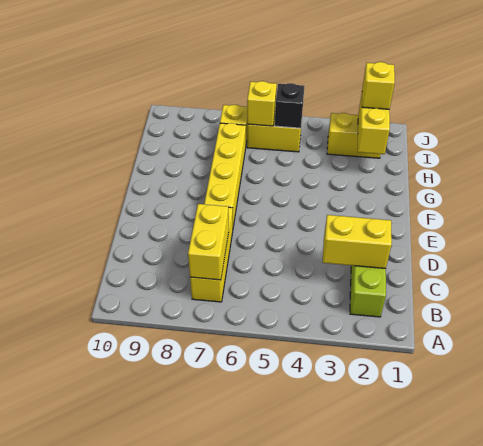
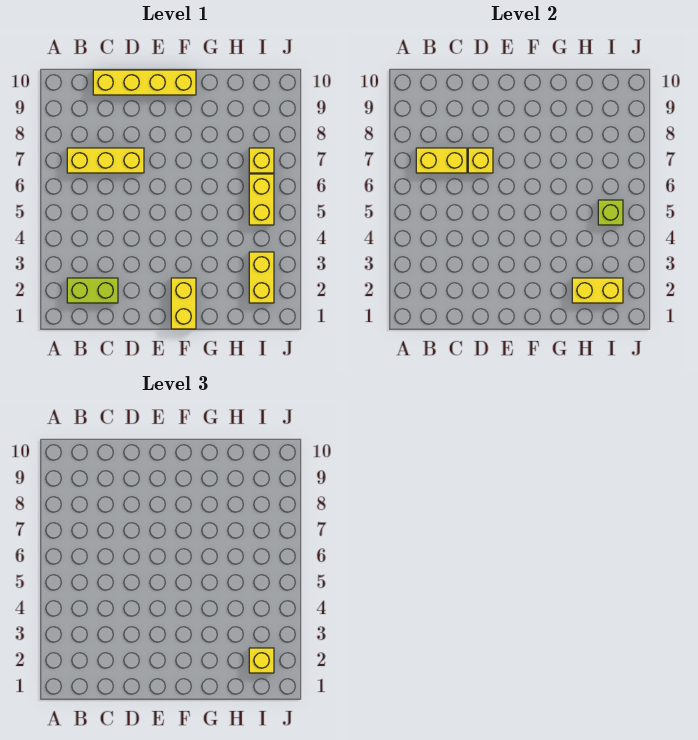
yellow 1x2 brick [323,215,392,269] -> yellow 1x2 brick moved to [171,278,196,329]
yellow 1x4 brick [204,123,246,226] -> yellow 1x4 brick moved to [93,70,196,95]
black 1x1 brick [275,83,304,128] -> lime 1x1 brick [598,200,623,225]
yellow 1x1 brick [247,81,277,126] -> yellow 1x1 brick moved to [468,148,493,173]

